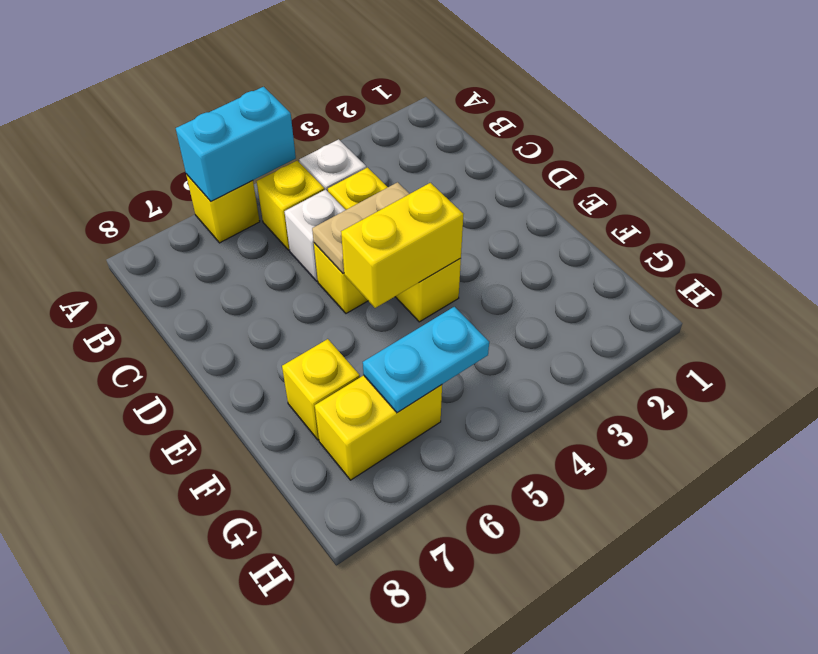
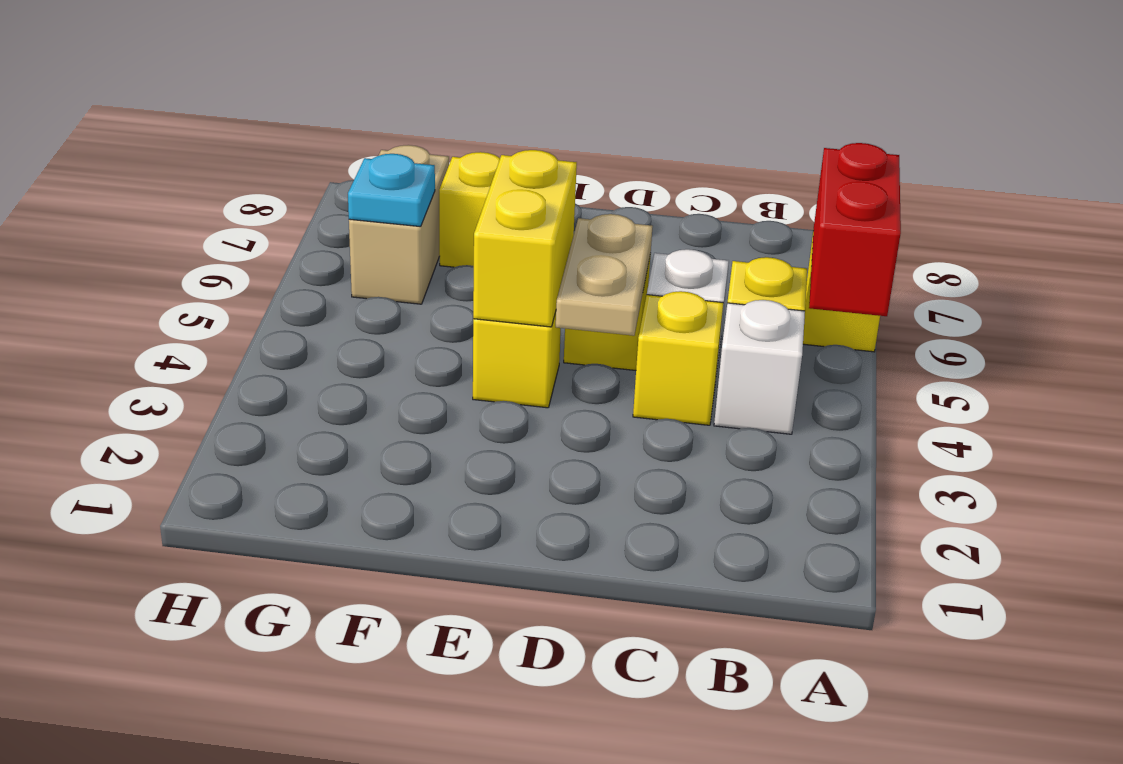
cyan 1x2 brick [176,87,296,201] -> red 1x2 brick [809,143,901,316]
cyan 1x2 plate [363,307,489,413] -> cyan 1x1 plate [348,154,435,227]
yellow 1x2 brick [315,375,442,480] -> tan 1x2 brick [349,145,449,304]

